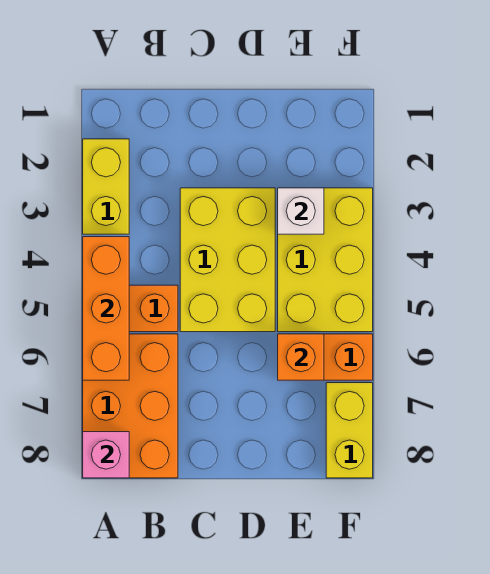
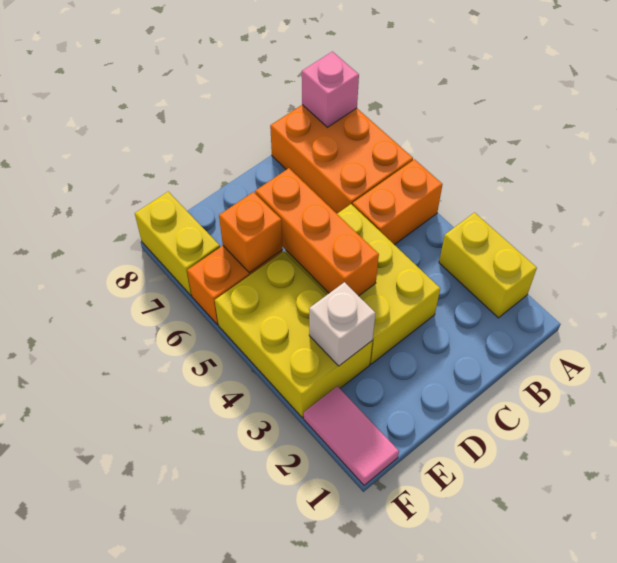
orange 1x3 brick [83,237,129,380] -> orange 1x3 brick moved to [255,168,379,296]
none -> pink 1x2 tile [304,386,399,485]

